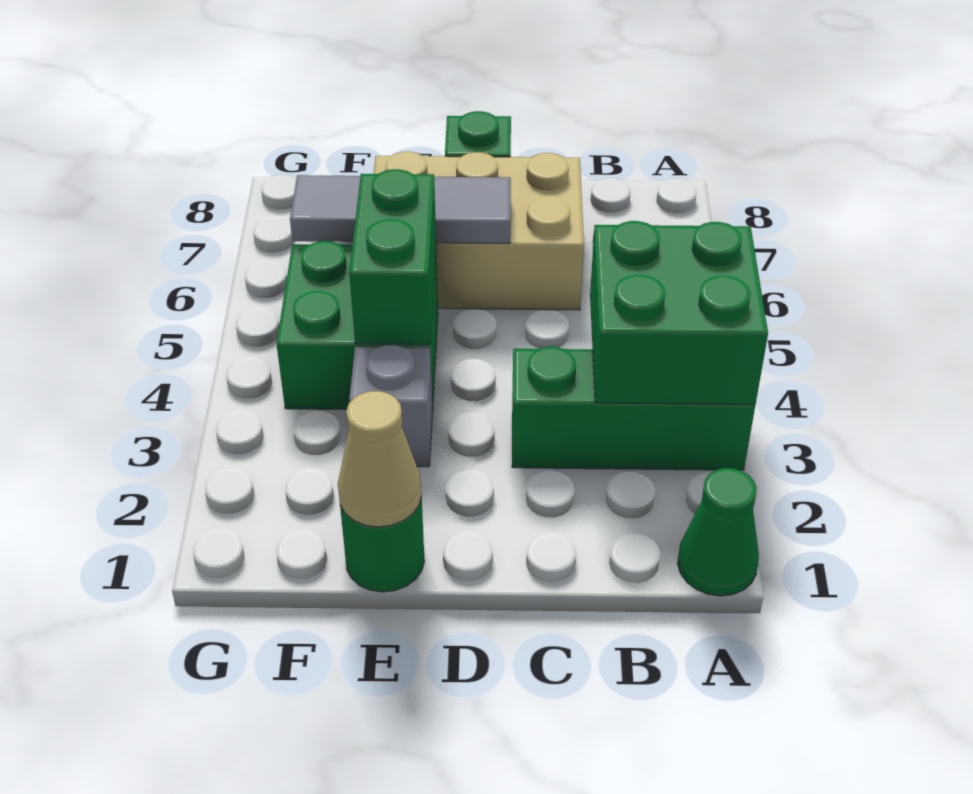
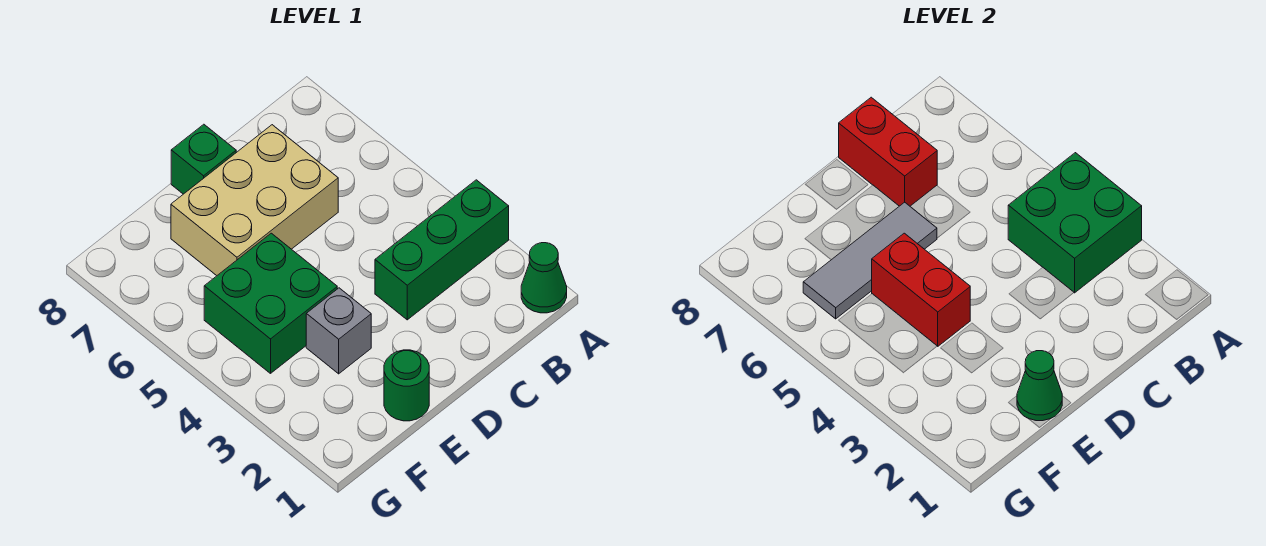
none -> red 1x2 brick [839,97,937,206]
tan 1x1 cone [338,391,422,527] -> green 1x1 cone [1017,351,1062,421]
green 1x2 brick [349,169,436,344] -> red 1x2 brick [872,233,970,346]

